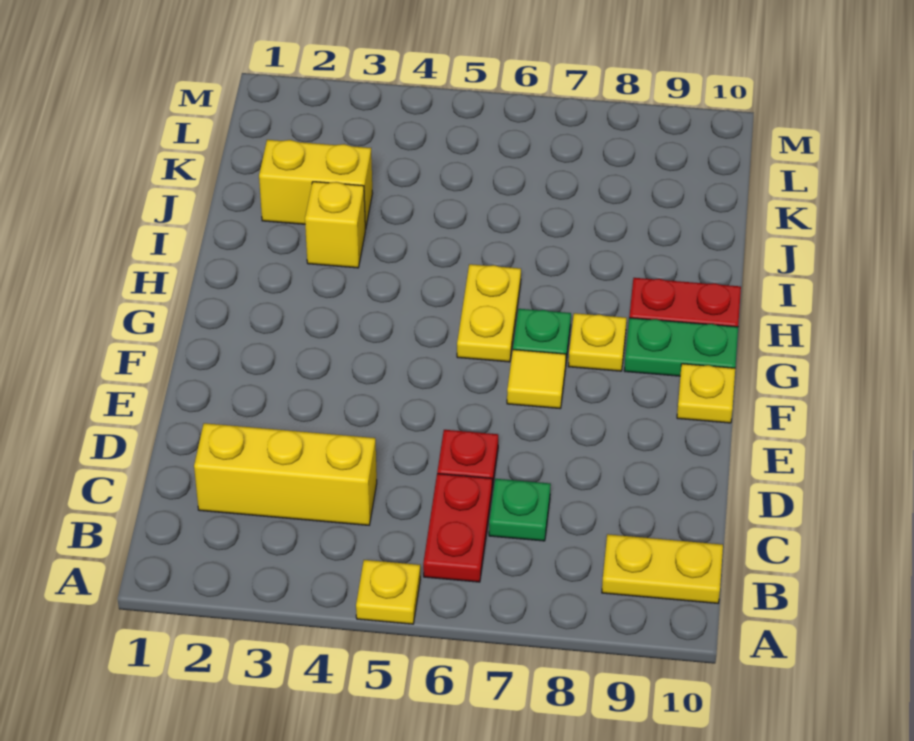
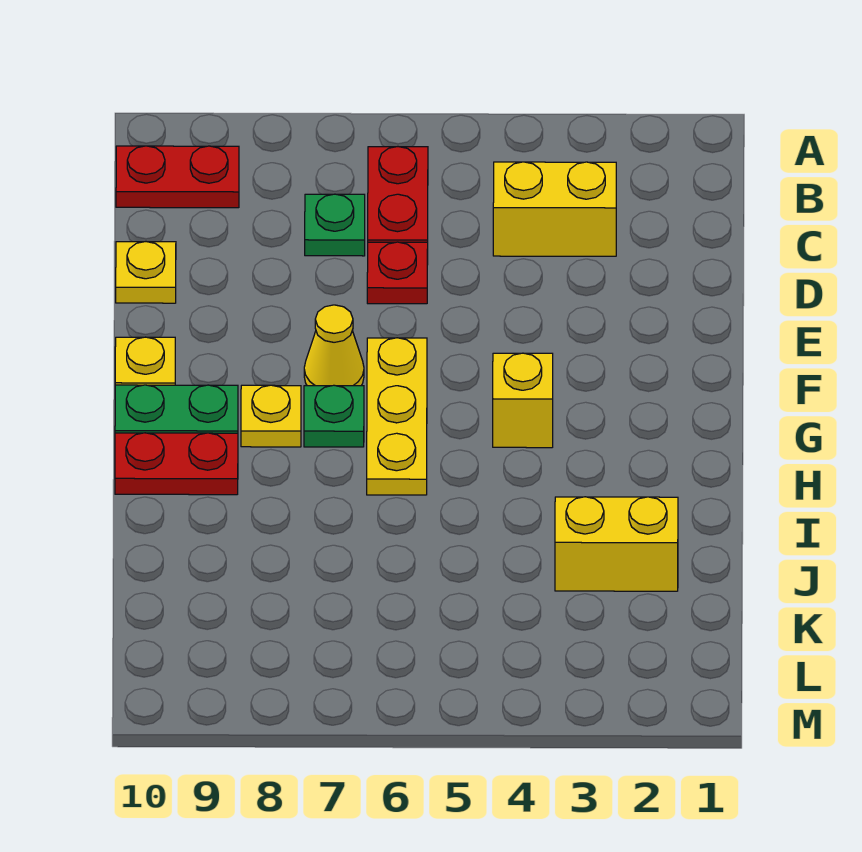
yellow 1x1 plate [356,560,420,624] -> yellow 1x1 plate moved to [116,242,176,303]
yellow 1x2 plate [602,534,723,603] -> red 1x2 plate [116,146,239,208]
yellow 1x3 brick [194,423,377,525] -> yellow 1x2 brick [493,162,616,256]
yellow 1x1 tile [507,350,566,408] -> yellow 1x1 cone [304,305,364,386]
yellow 1x2 plate [457,264,521,362] -> yellow 1x3 plate [367,338,427,495]
yellow 1x1 brick [305,182,365,268] -> yellow 1x1 brick moved to [493,353,553,448]

